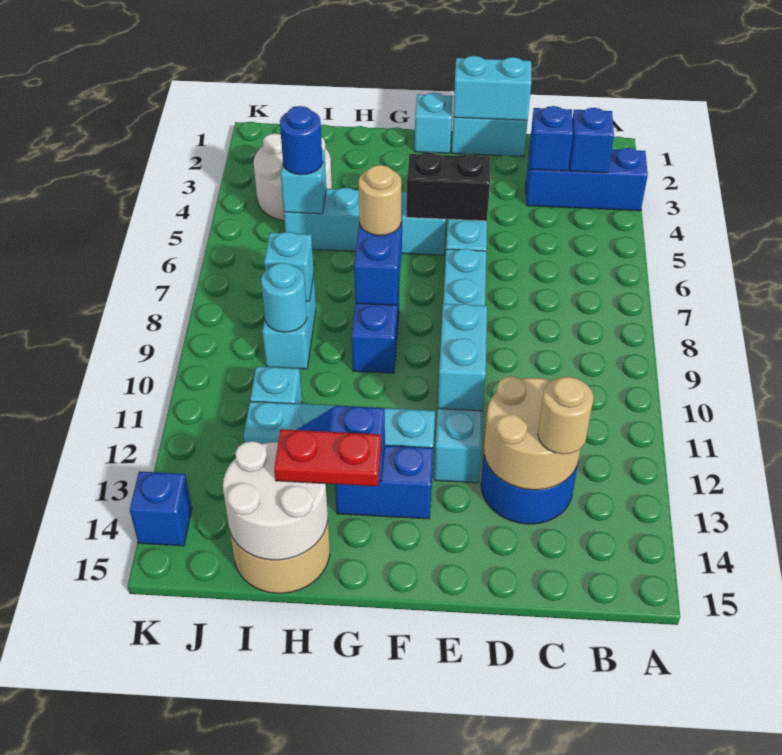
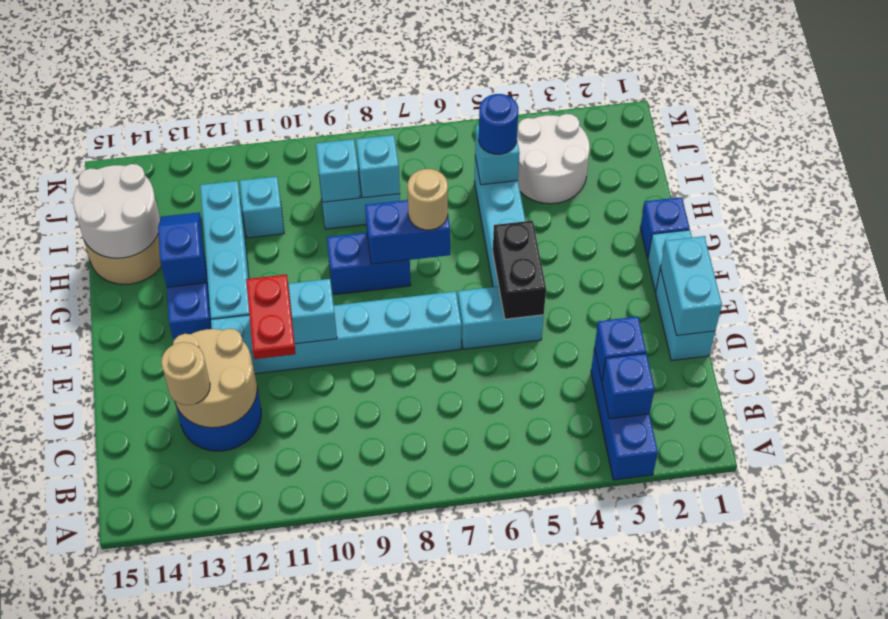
red 1x2 plate [274,429,381,486] -> red 1x2 plate moved to [246,274,296,359]
cyan 1x1 round brick [261,263,307,332] -> cyan 1x1 brick [316,139,360,202]
blue 1x1 brick [130,471,192,546] -> blue 1x1 brick moved to [640,197,690,258]

